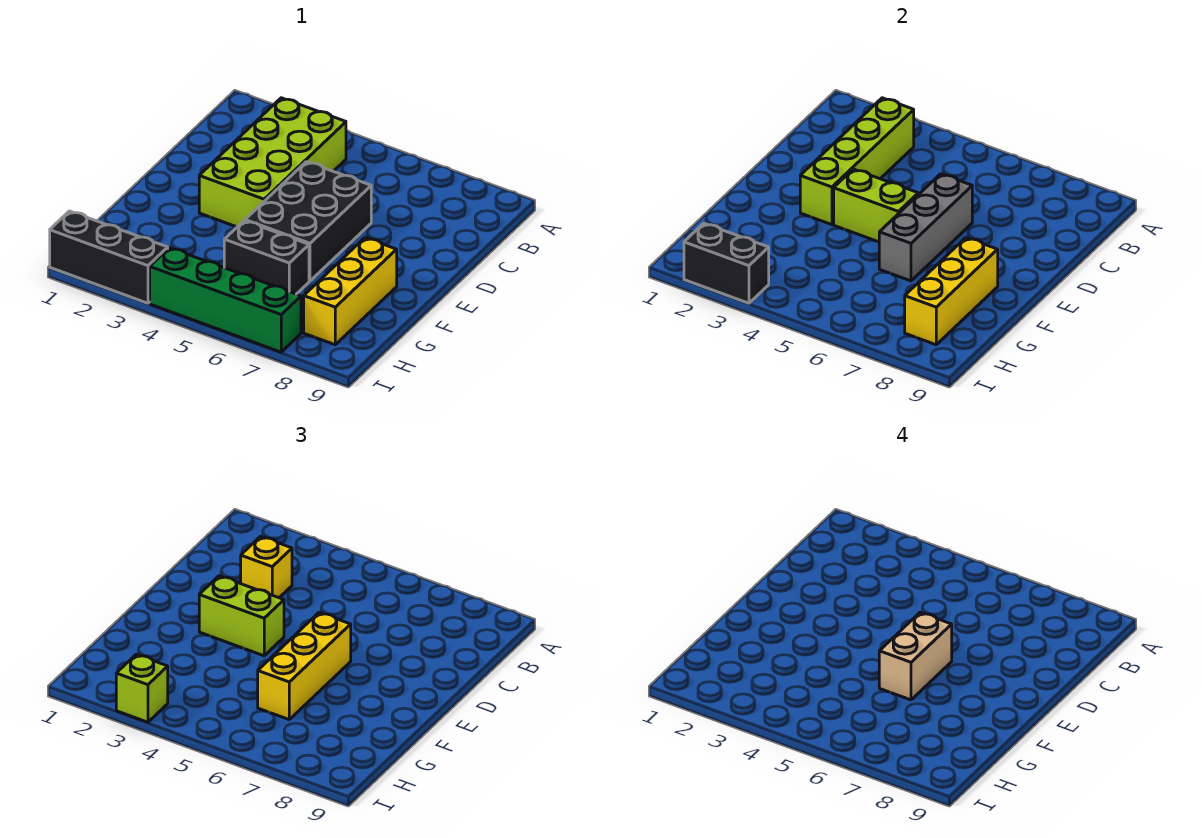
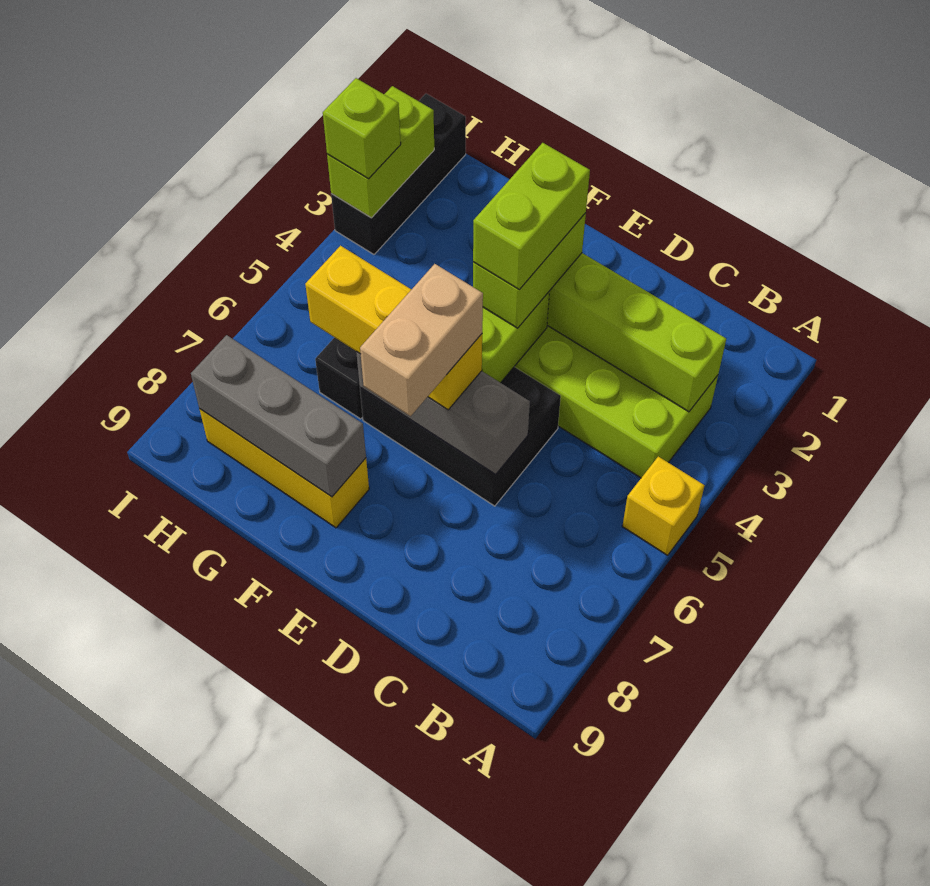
yellow 1x1 brick [241,537,292,598] -> yellow 1x1 brick moved to [622,457,705,555]
none -> lime 1x2 brick [473,143,590,290]
tan 1x2 brick [879,613,952,700] -> tan 1x2 brick turned to [360,264,483,416]
yellow 1x3 brick [905,238,998,345] -> grey 1x3 brick [191,335,366,497]
black 1x2 brick [684,223,769,303] -> lime 1x2 brick [327,86,434,218]
green 1x4 brick [150,248,301,352] -> none

